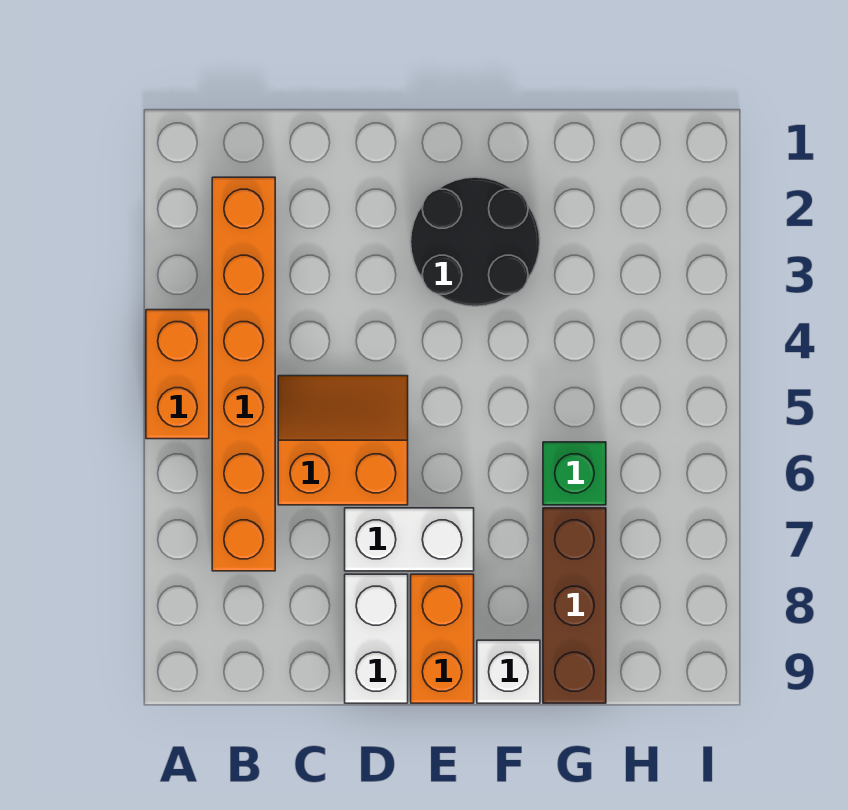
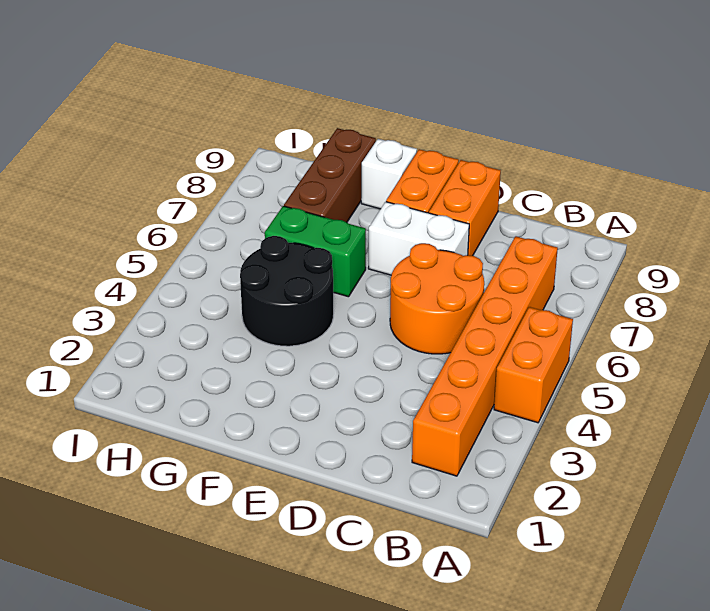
orange 2x2 slope [278,376,408,505] -> orange 2x2 round brick [390,243,484,354]
white 1x2 brick [345,574,408,703] -> orange 1x2 brick [429,160,501,256]
black 2x2 round brick [411,177,540,306] -> black 2x2 round brick moved to [240,236,334,346]
green 1x1 brick [543,442,606,505] -> green 1x2 brick [265,206,366,297]

